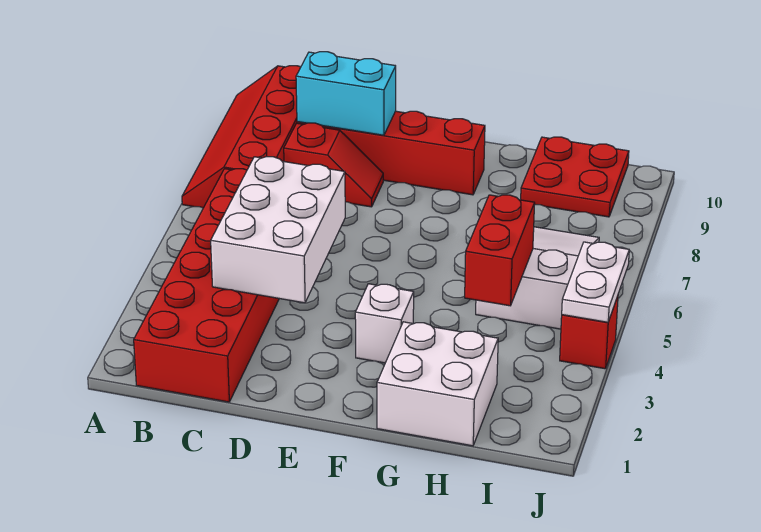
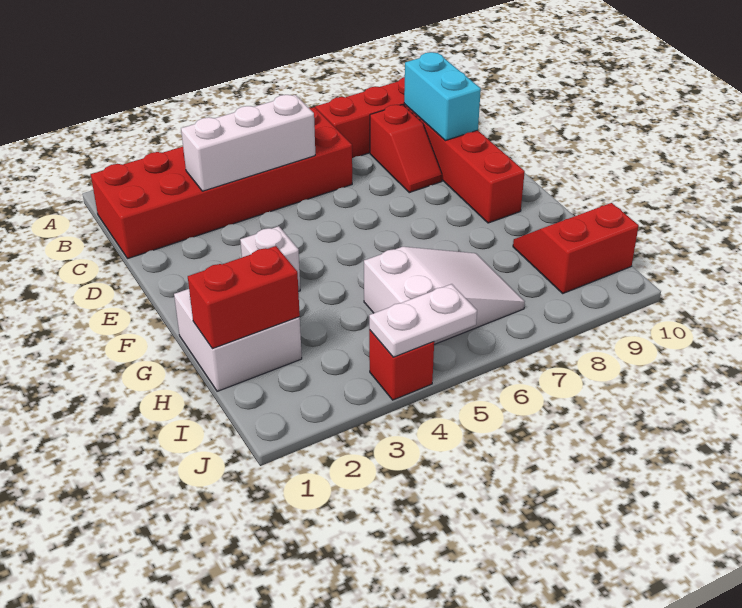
white 2x3 brick [211,157,345,303] -> white 1x3 brick [181,95,315,191]
red 1x2 brick [465,195,535,306] -> red 1x2 brick moved to [188,246,300,349]
red 2x2 plate [521,137,629,217] -> red 2x2 slope [513,203,639,293]

